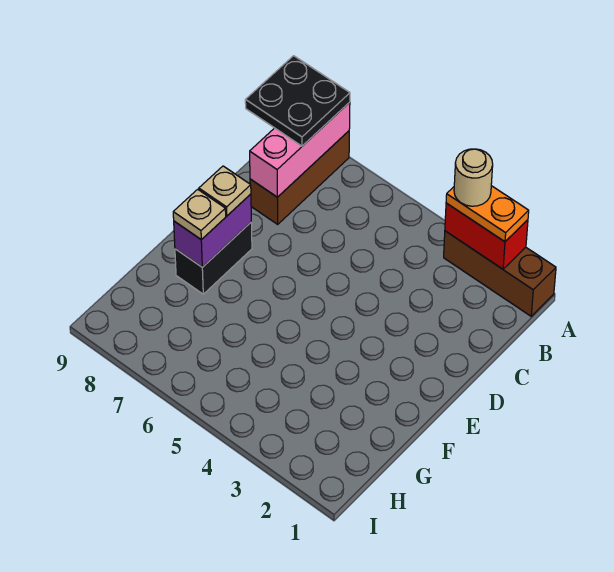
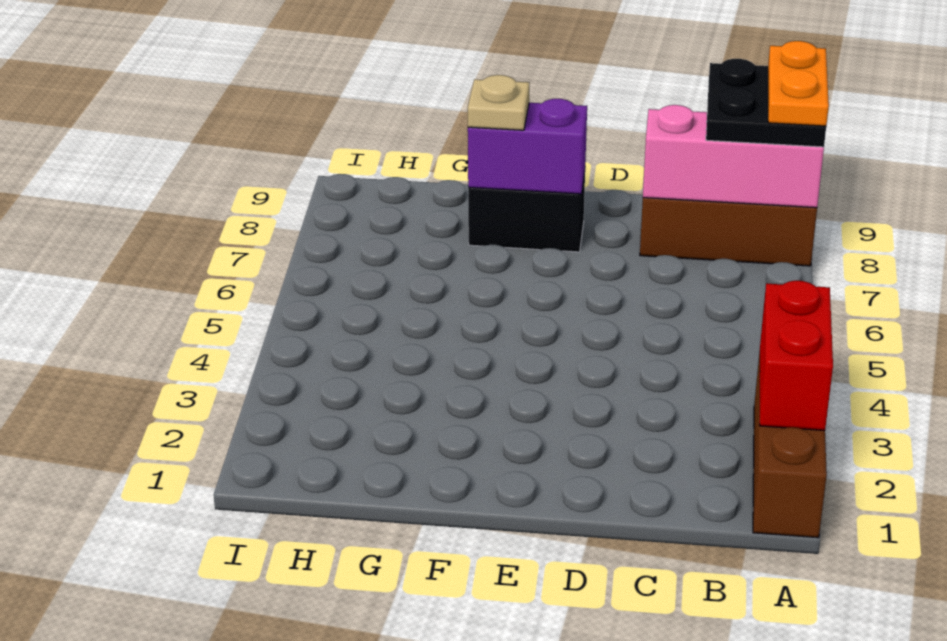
orange 1x2 plate [446,186,529,242] -> orange 1x2 plate moved to [768,41,829,126]
tan 1x1 round brick [454,149,493,206] -> none
tan 1x1 plate [199,166,251,216] -> none

